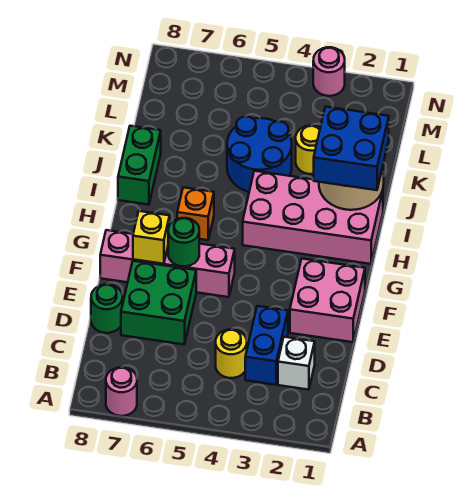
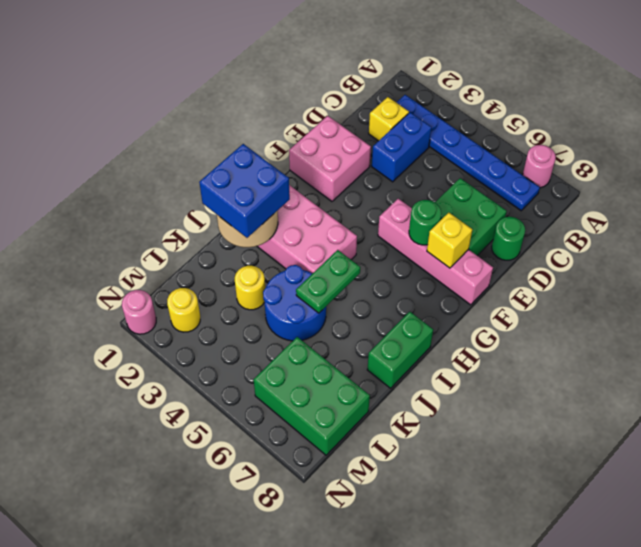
none -> blue 1x6 plate [396,95,540,211]
white 1x1 brick [278,337,315,390] -> yellow 1x1 brick [369,97,409,141]
yellow 1x1 round brick [216,329,247,378] -> yellow 1x1 round brick moved to [167,288,200,332]
orange 1x1 brick [177,187,214,240] -> none
none -> green 1x2 plate [296,250,360,313]
none -> green 2x3 brick [254,337,370,455]
pink 1x1 round brick [313,47,345,96] -> pink 1x1 round brick moved to [122,290,156,334]

